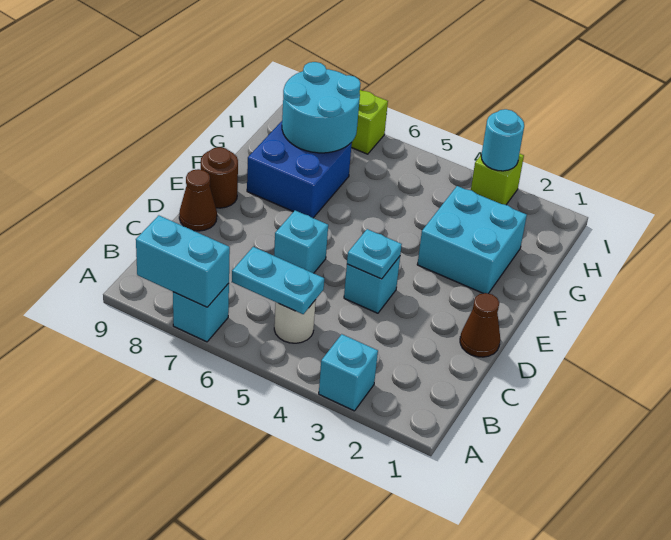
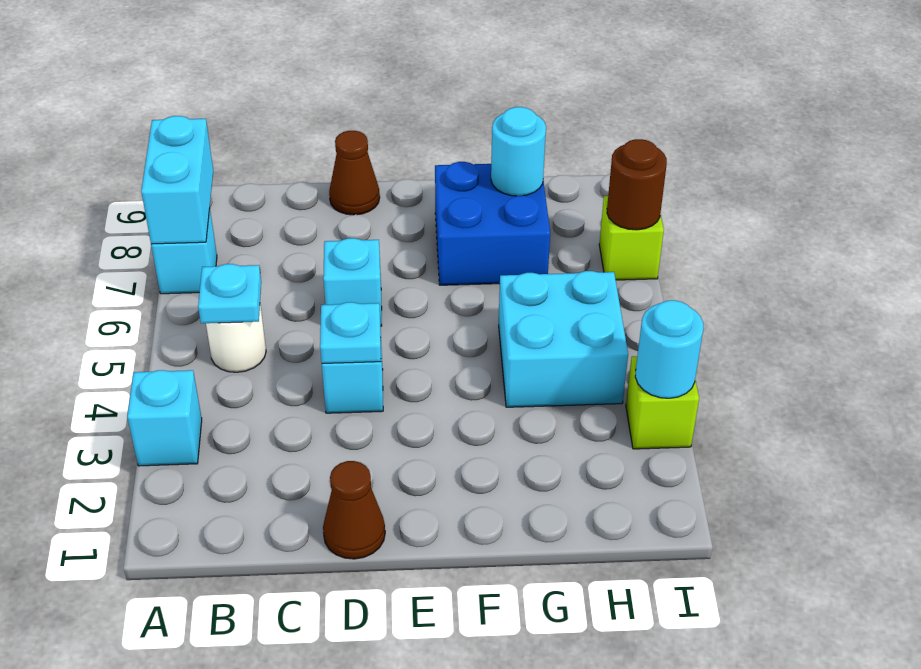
cyan 1x2 plate [232,247,324,314] -> cyan 1x1 plate [198,264,261,323]
brown 1x1 round brick [201,147,238,208] -> brown 1x1 round brick moved to [607,139,667,230]
cyan 2x2 brick [417,186,527,294] -> cyan 2x2 brick moved to [499,271,628,407]
cyan 2x2 round brick [282,62,361,153] -> cyan 1x1 round brick [491,107,546,196]

